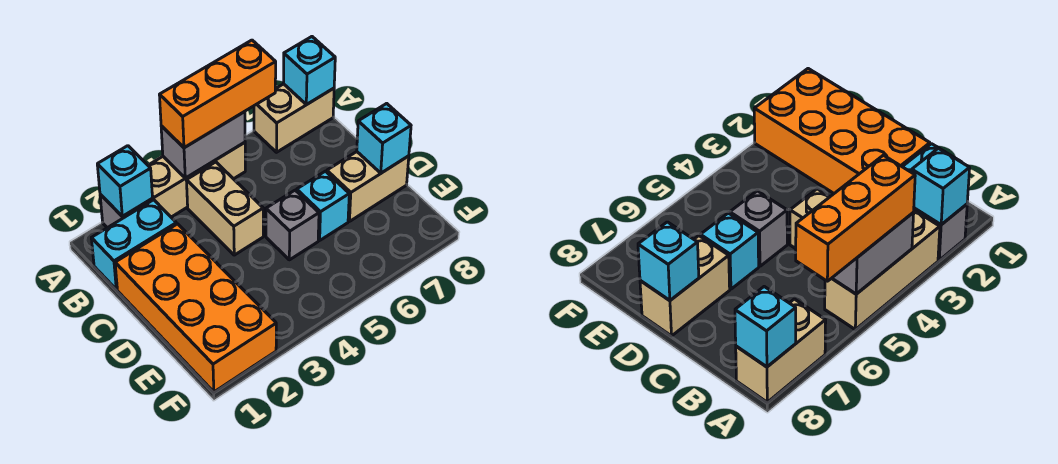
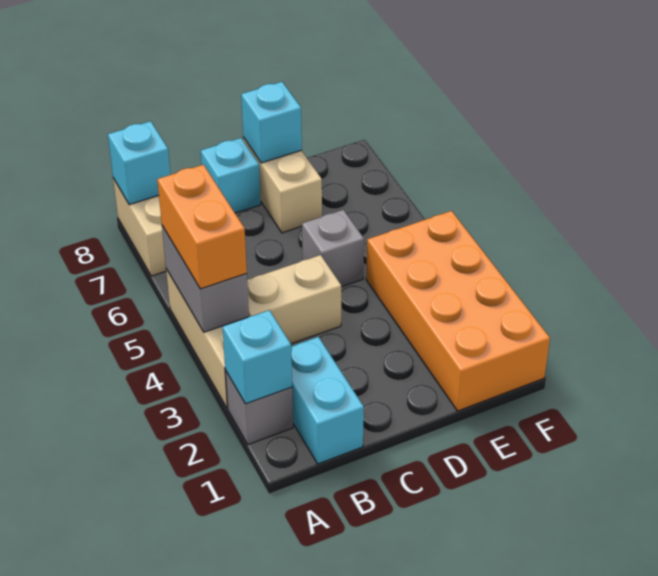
orange 1x3 brick [160,40,276,148] -> orange 1x2 brick [157,165,247,289]
orange 2x4 brick [115,224,276,392] -> orange 2x4 brick turned to [366,211,550,411]
cyan 1x1 brick [297,171,349,240] -> cyan 1x1 brick moved to [201,138,261,213]

